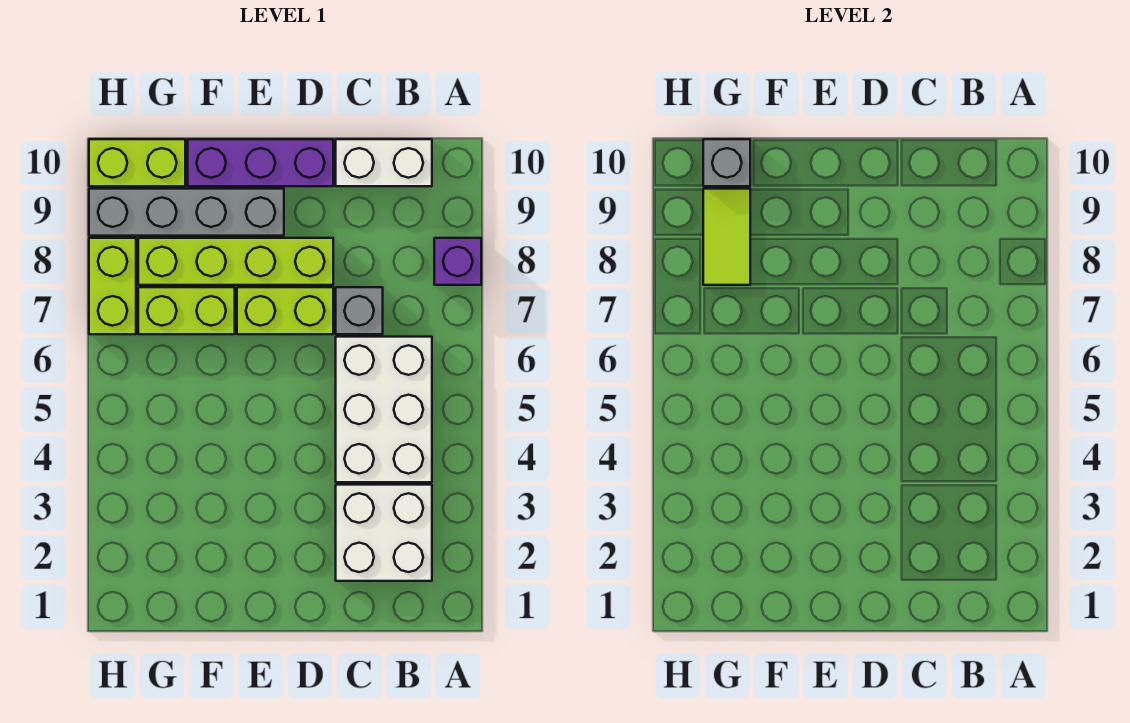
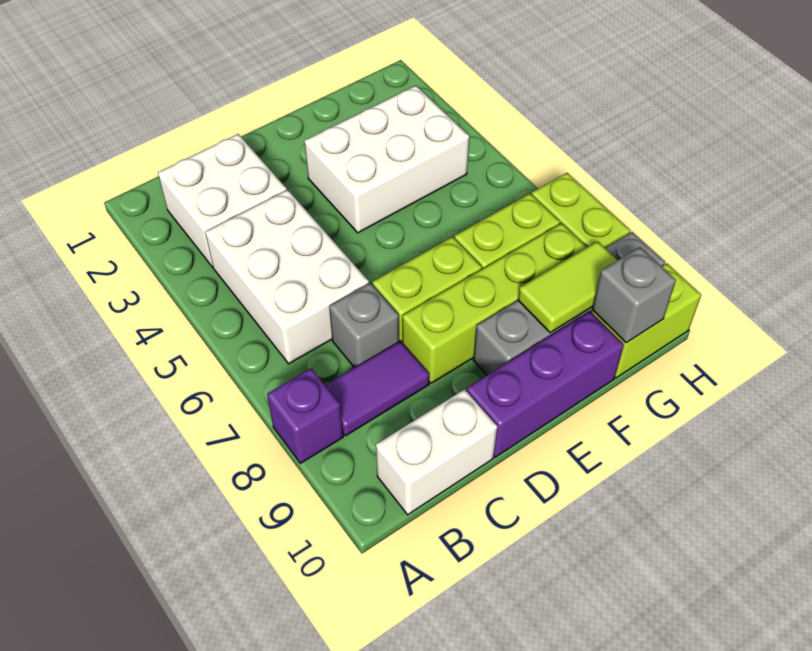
none -> purple 1x2 tile [325,341,429,436]
none -> white 2x3 brick [305,86,469,233]
lime 1x2 tile [703,189,750,285] -> lime 1x2 tile turned to [518,241,618,333]

